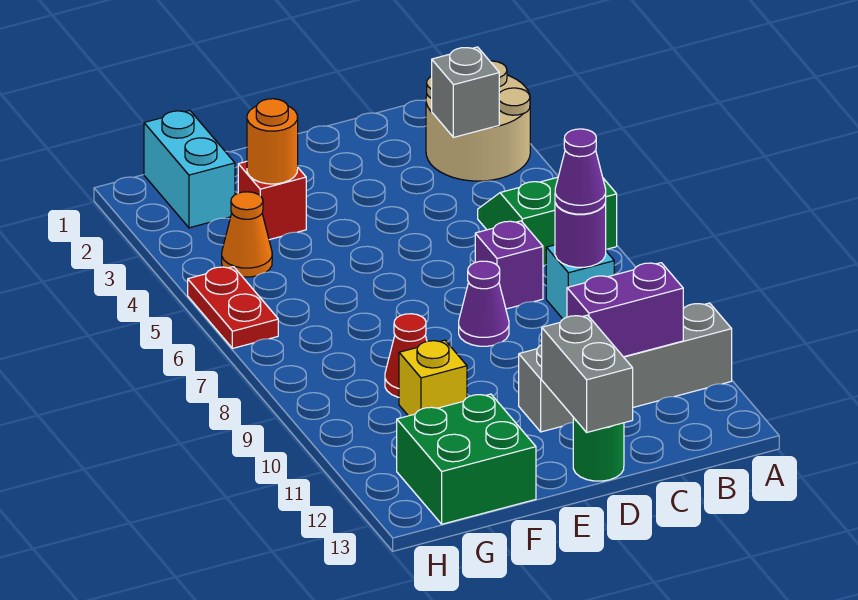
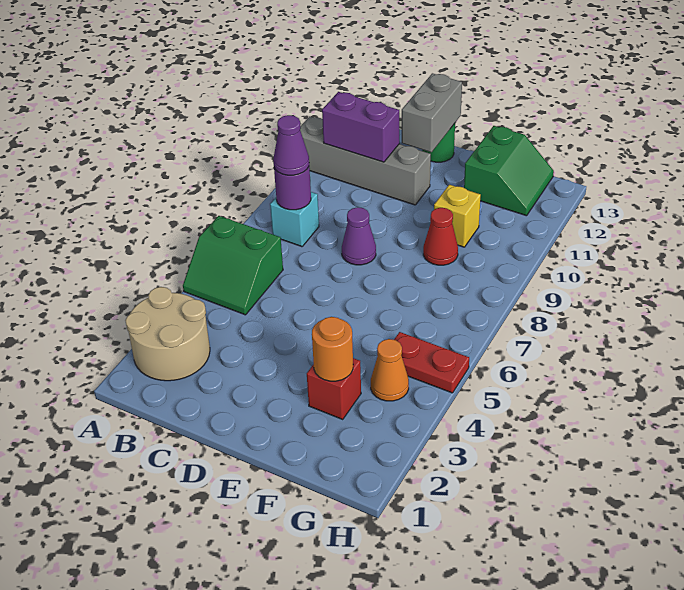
grey 1x1 brick [432,47,499,137] -> none
purple 1x1 brick [475,221,543,309] -> none
green 2x2 brick [397,394,536,524] -> green 2x2 slope [464,126,554,216]
cyan 1x2 brick [144,111,235,228] -> none
red 1x2 plate [188,267,278,348] -> red 1x2 plate turned to [394,332,469,393]

